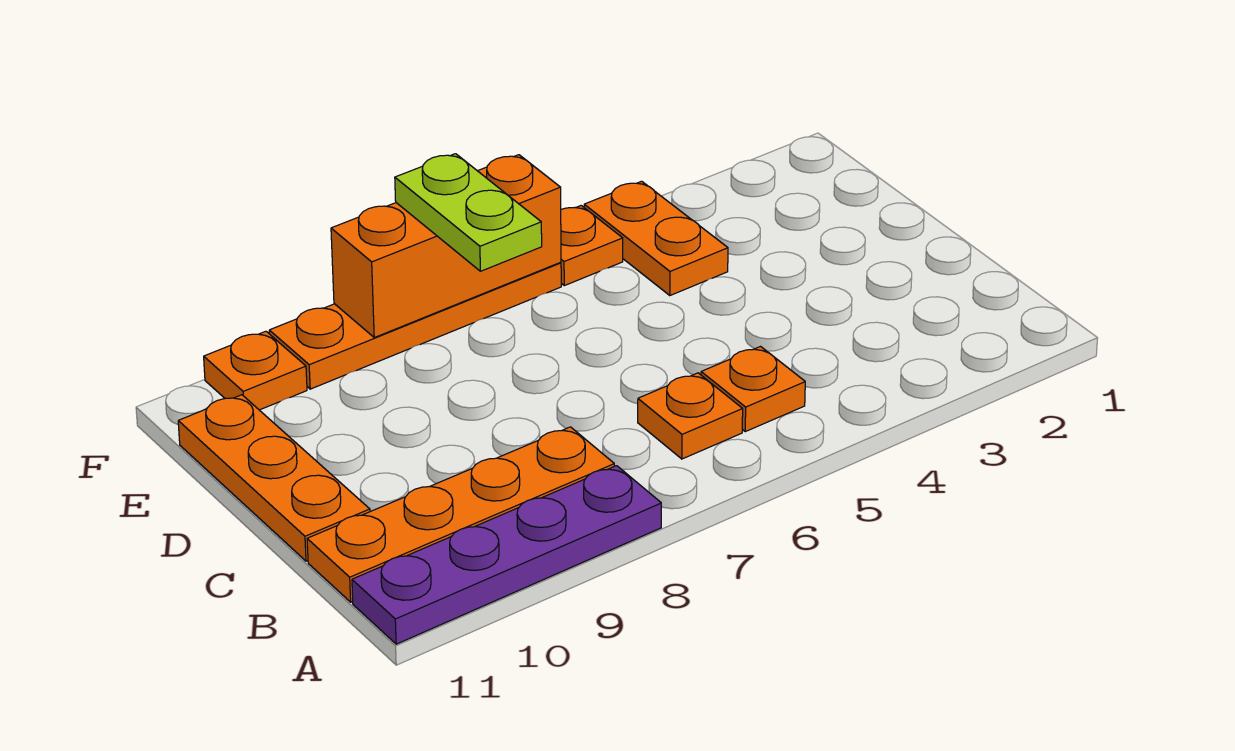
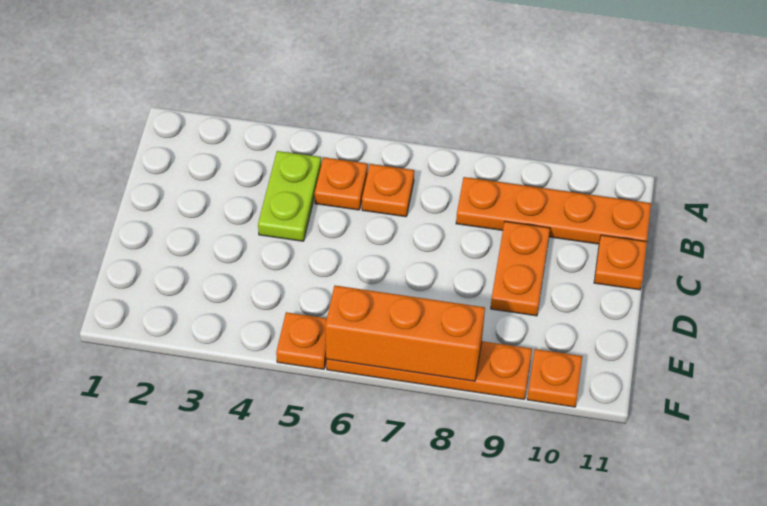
purple 1x4 plate [352,466,661,644] -> none
orange 1x3 plate [178,395,370,561] -> orange 1x1 plate [594,235,647,290]
orange 1x2 plate [584,181,728,295] -> orange 1x2 plate moved to [491,222,550,316]
lime 1x2 plate [395,154,542,271] -> lime 1x2 plate moved to [258,151,321,241]

